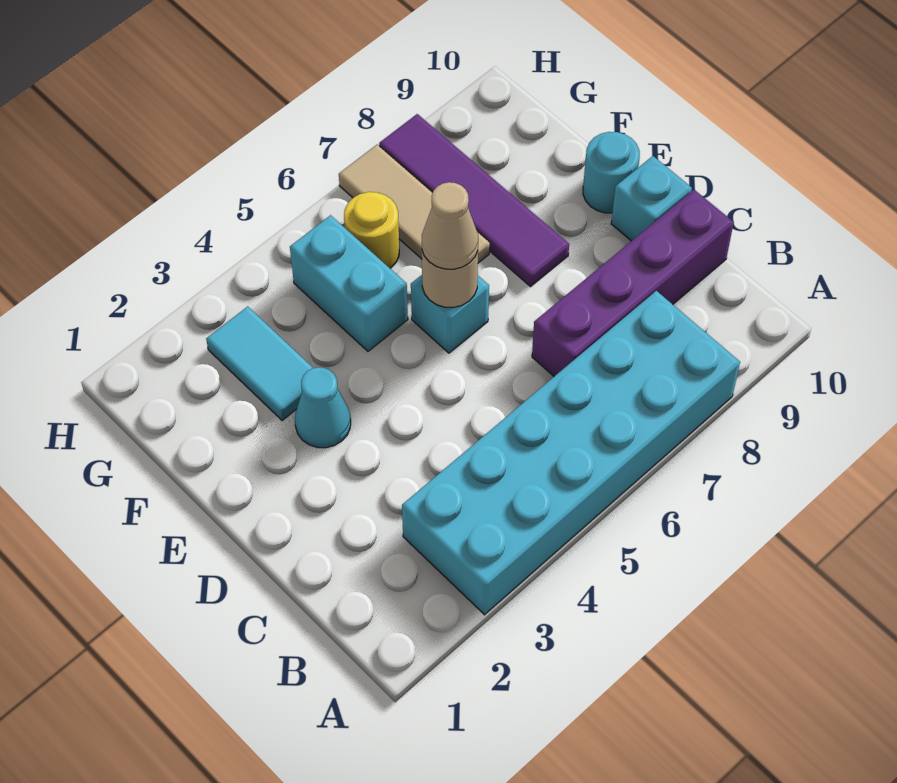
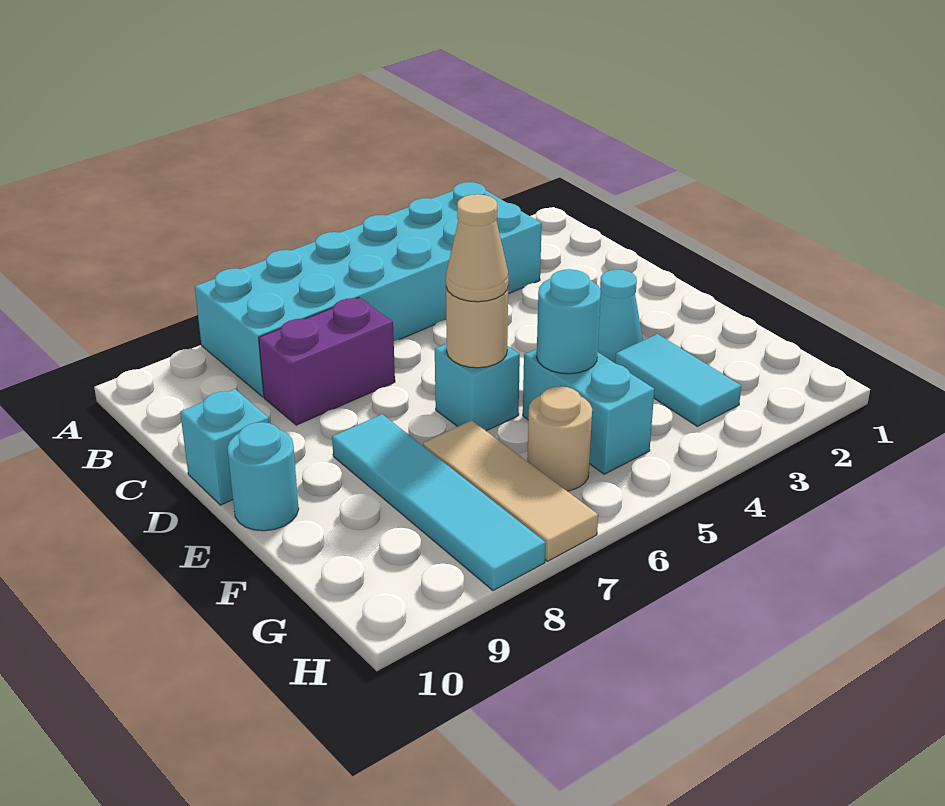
purple 1x4 brick [532,190,734,376] -> purple 1x2 brick [259,298,395,425]
purple 1x4 tile [379,114,569,287] -> cyan 1x4 tile [332,414,546,591]
none -> cyan 1x1 round brick [537,269,601,374]
yellow 1x1 round brick [344,192,399,268] -> tan 1x1 round brick [527,386,592,491]

